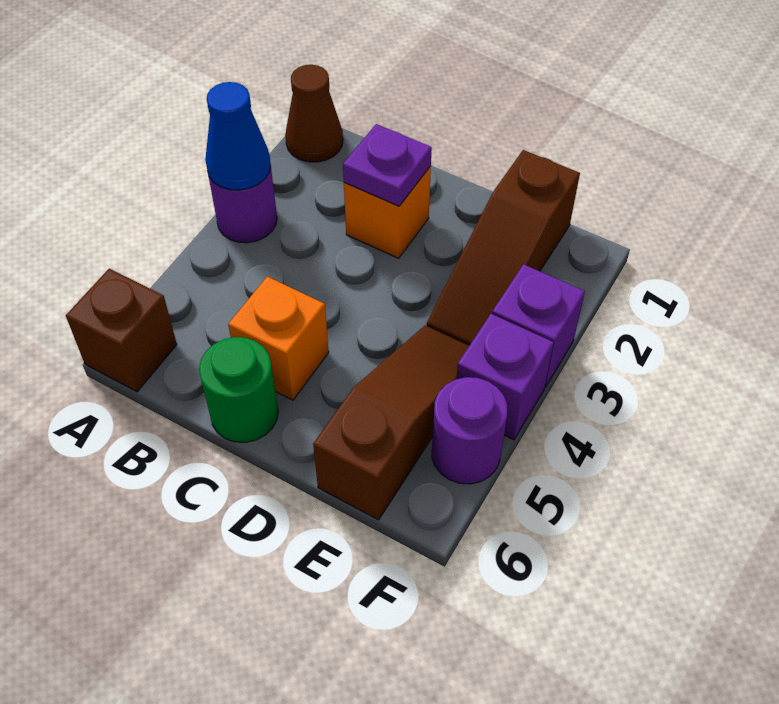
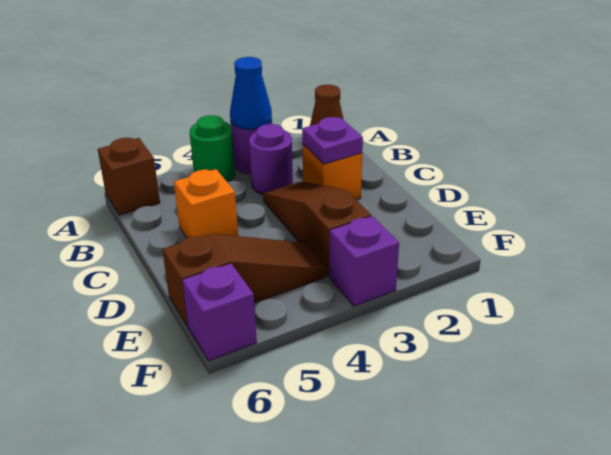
green 1x1 round brick [199,337,278,442] -> green 1x1 round brick moved to [190,115,235,182]
brown 1x3 slope [427,150,580,346] -> brown 1x3 slope turned to [263,181,371,276]
purple 1x1 brick [456,314,554,440] -> purple 1x1 brick moved to [182,264,257,361]
purple 1x1 round brick [432,377,507,484] -> purple 1x1 round brick moved to [249,124,293,195]

